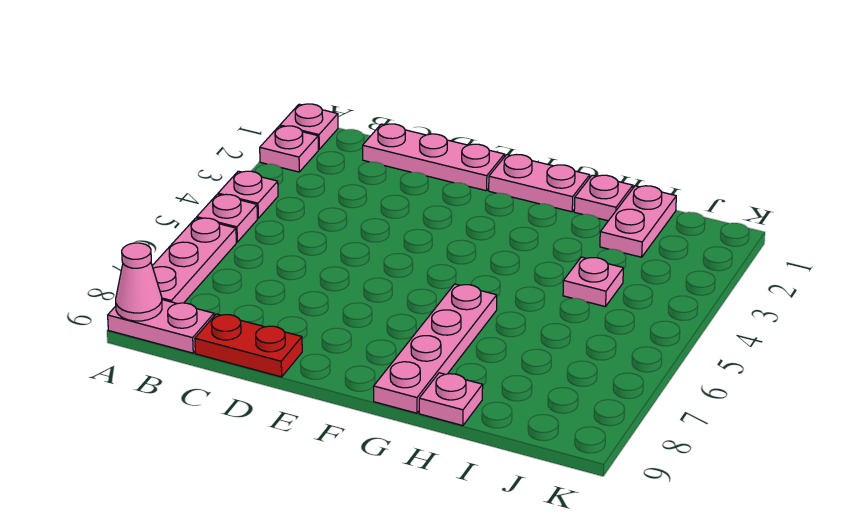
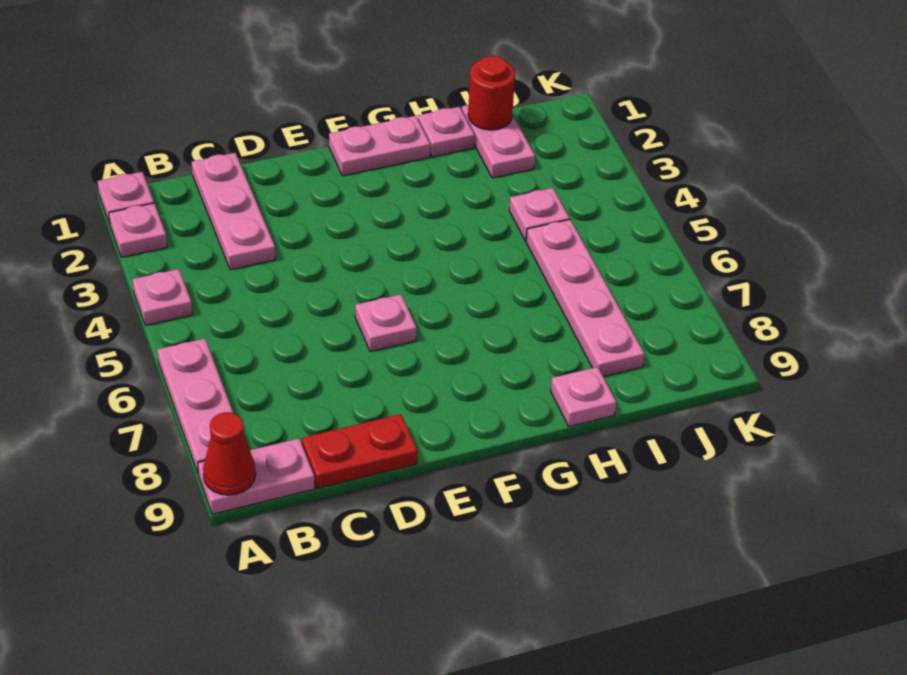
pink 1x1 plate [197,194,257,242] -> pink 1x1 plate moved to [355,294,417,352]
pink 1x1 cone [116,243,162,321] -> red 1x1 cone [203,412,256,495]
pink 1x3 plate [363,124,505,191] -> pink 1x3 plate turned to [192,153,275,270]
pink 1x4 plate [374,284,497,413] -> pink 1x4 plate moved to [526,220,645,377]
none -> red 1x1 round brick [468,56,515,130]

